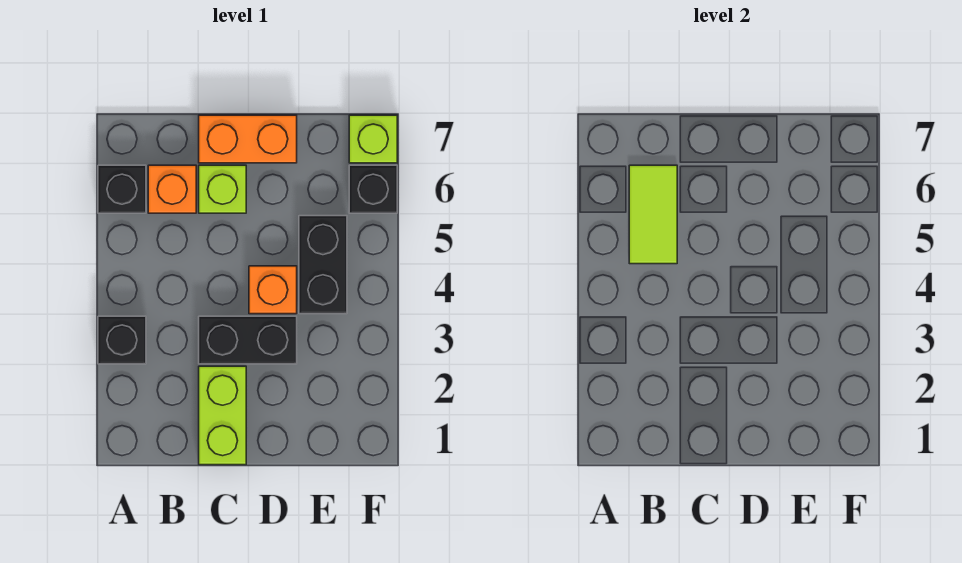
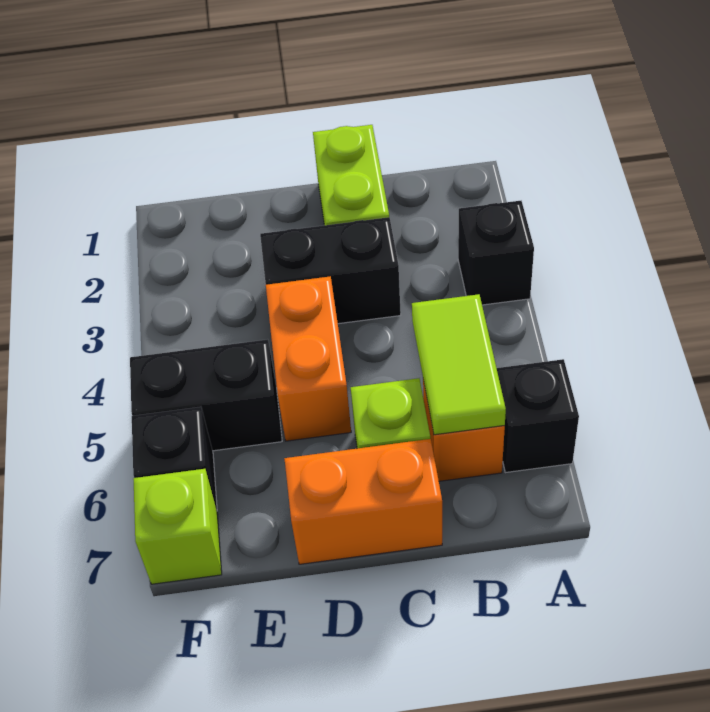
orange 1x1 brick [249,266,297,314] -> orange 1x2 brick [266,276,351,441]
black 1x2 brick [299,216,347,314] -> black 1x2 brick turned to [130,339,282,451]

